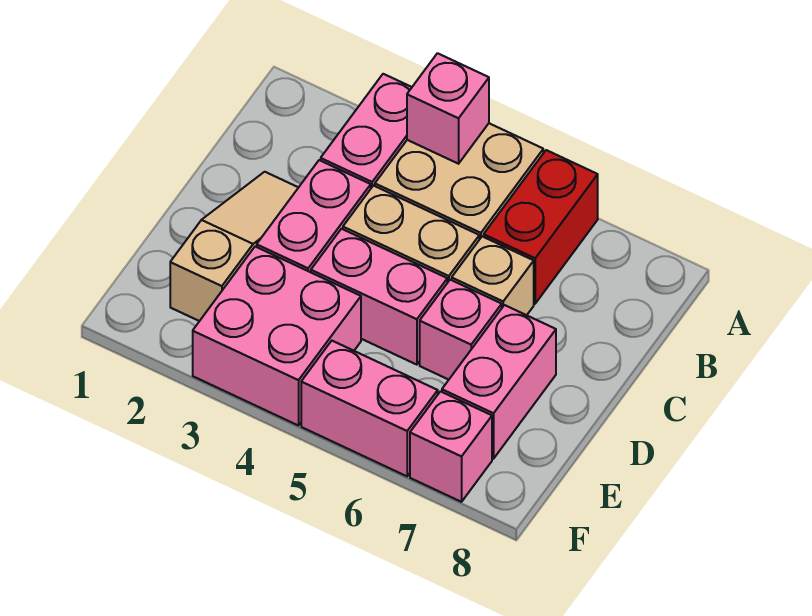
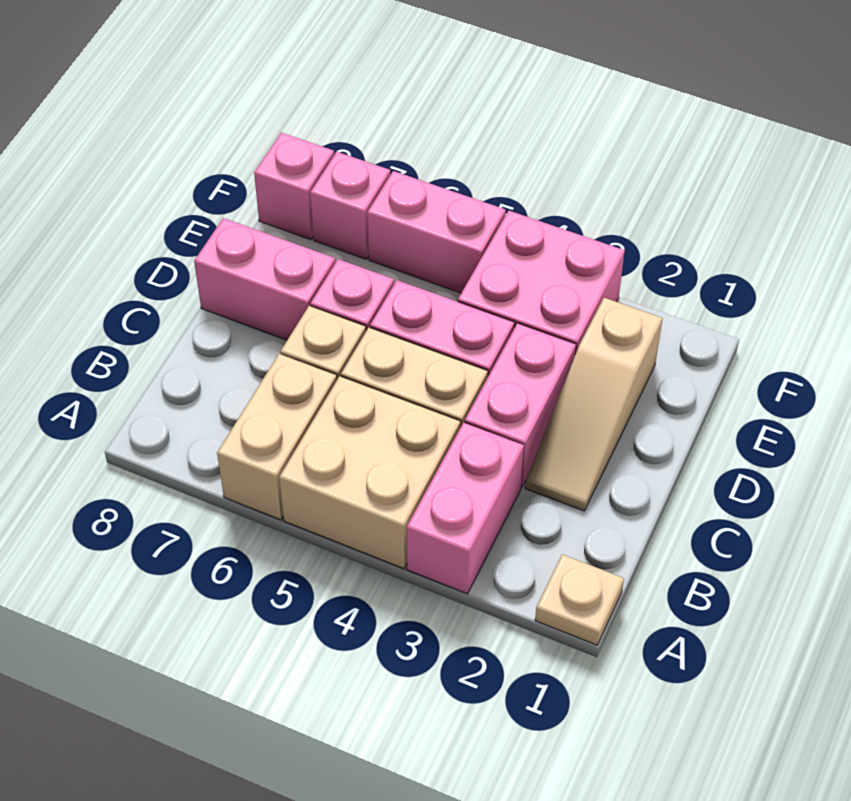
none -> tan 1x1 plate [535,554,624,645]
pink 1x1 brick [407,53,489,164] -> pink 1x1 brick moved to [254,133,334,240]
red 1x2 brick [484,150,598,304] -> tan 1x2 brick [217,354,337,520]
pink 1x2 brick [442,305,556,459] -> pink 1x2 brick turned to [194,218,335,340]

